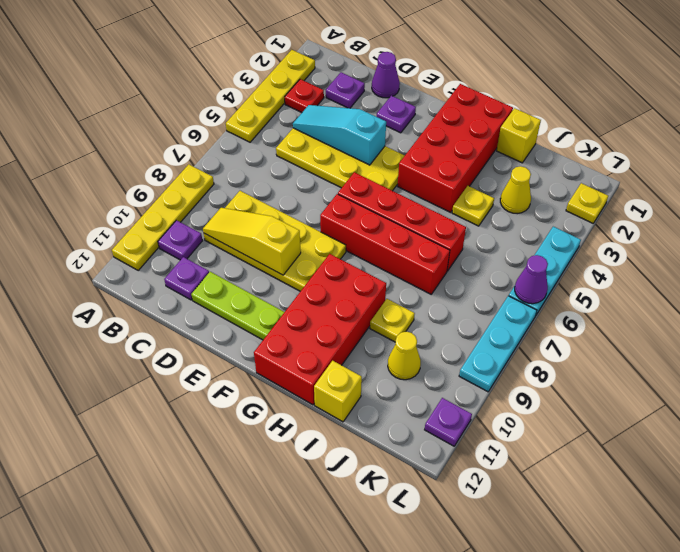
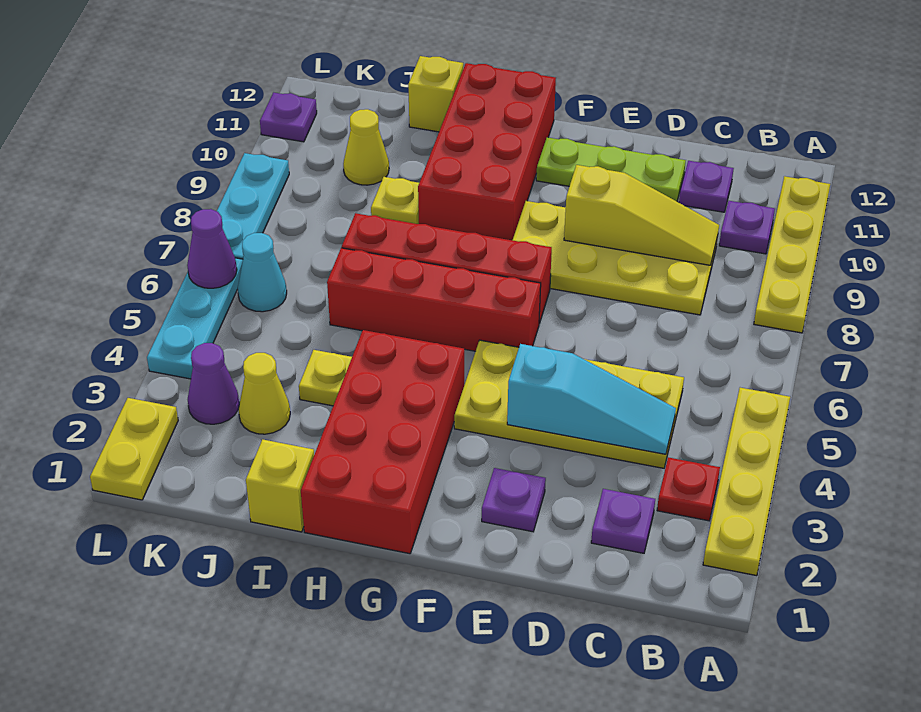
purple 1x1 cone [372,52,400,98] -> purple 1x1 cone moved to [188,343,239,424]
none -> cyan 1x1 cone [238,233,287,312]
yellow 1x1 plate [566,183,608,223] -> yellow 1x2 plate [90,398,178,500]

